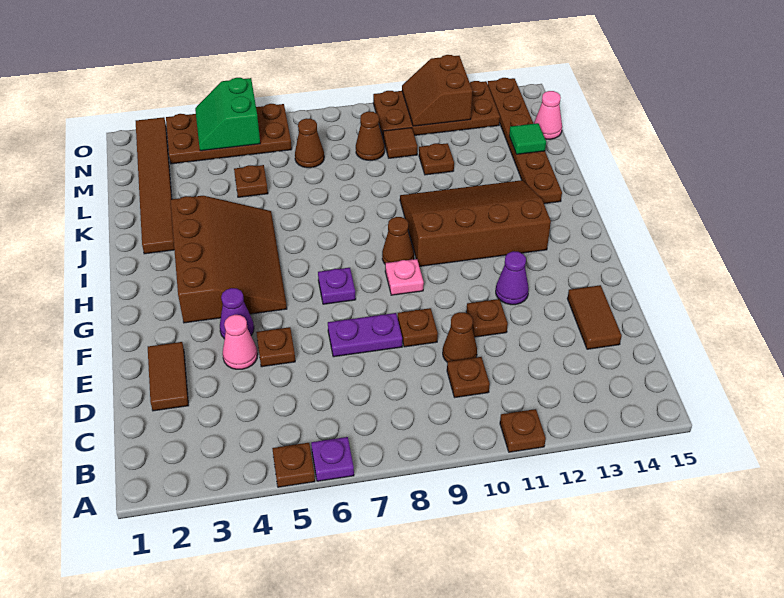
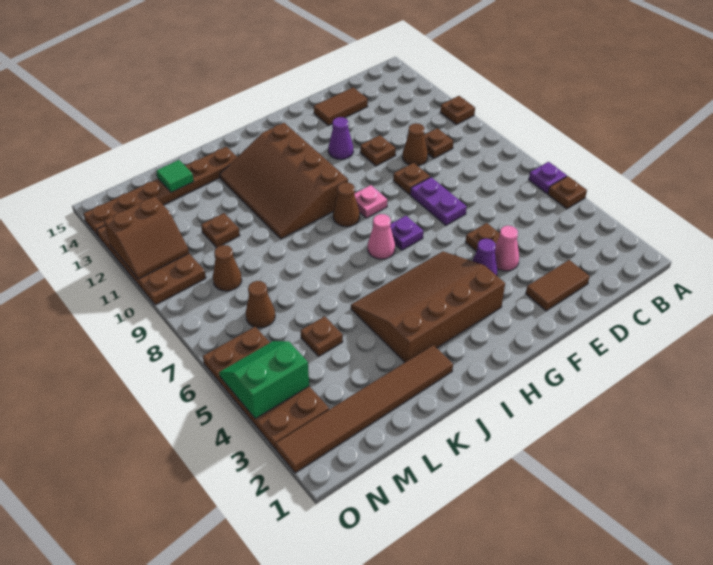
brown 1x1 tile [383,128,417,158] -> none
pink 1x1 cone [534,91,562,139] -> pink 1x1 cone moved to [368,214,395,259]
green 2x2 slope [195,78,260,151] -> green 2x2 slope turned to [219,341,309,419]

